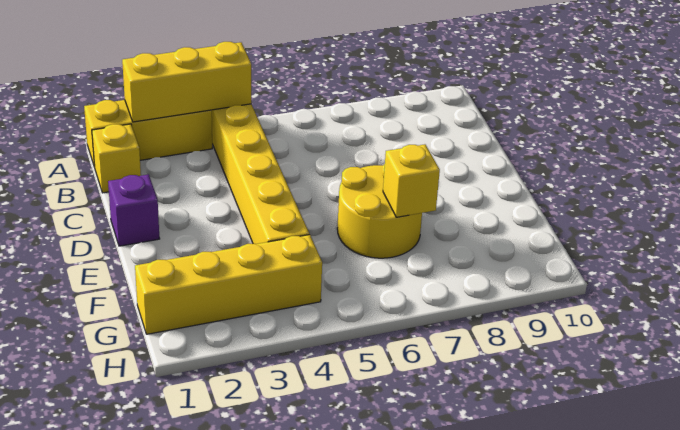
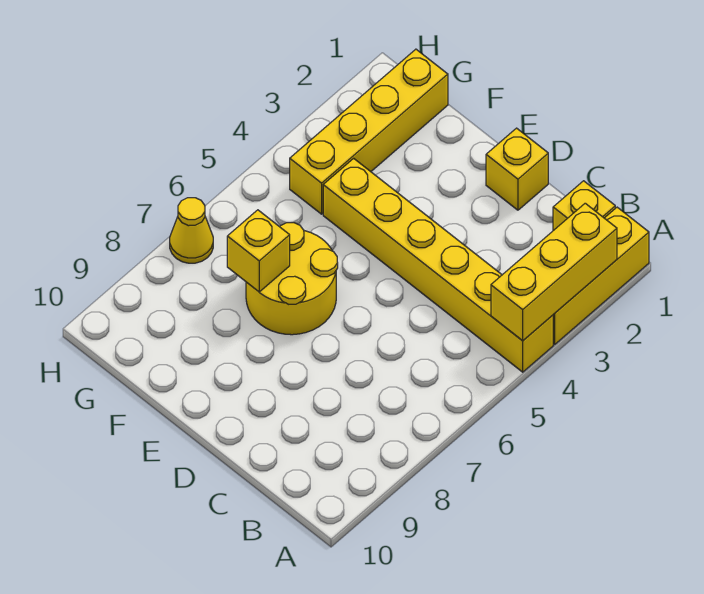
purple 1x1 brick [108,174,160,246] -> yellow 1x1 brick [486,128,548,210]
none -> yellow 1x1 cone [170,198,213,263]

